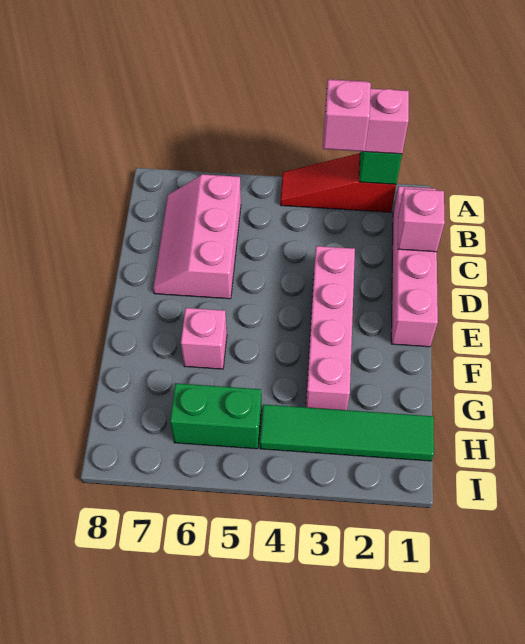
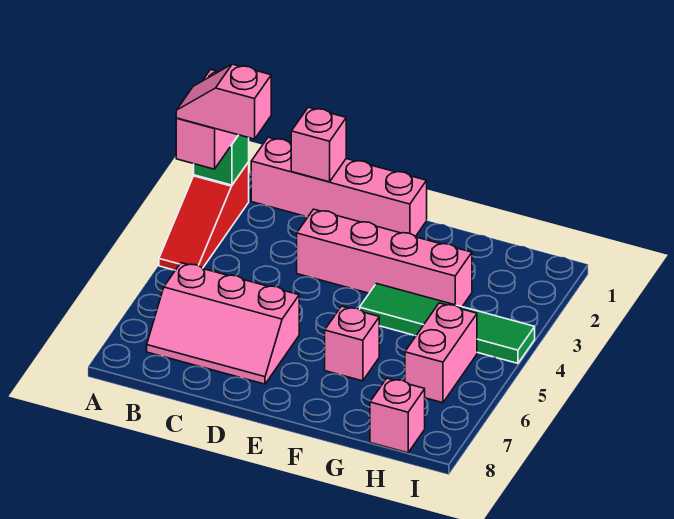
green 1x4 tile [260,405,434,461] -> green 1x4 tile turned to [360,283,535,363]
green 1x2 brick [170,383,261,449] -> pink 1x2 brick [405,303,477,403]
none -> pink 1x1 brick [370,378,425,453]

